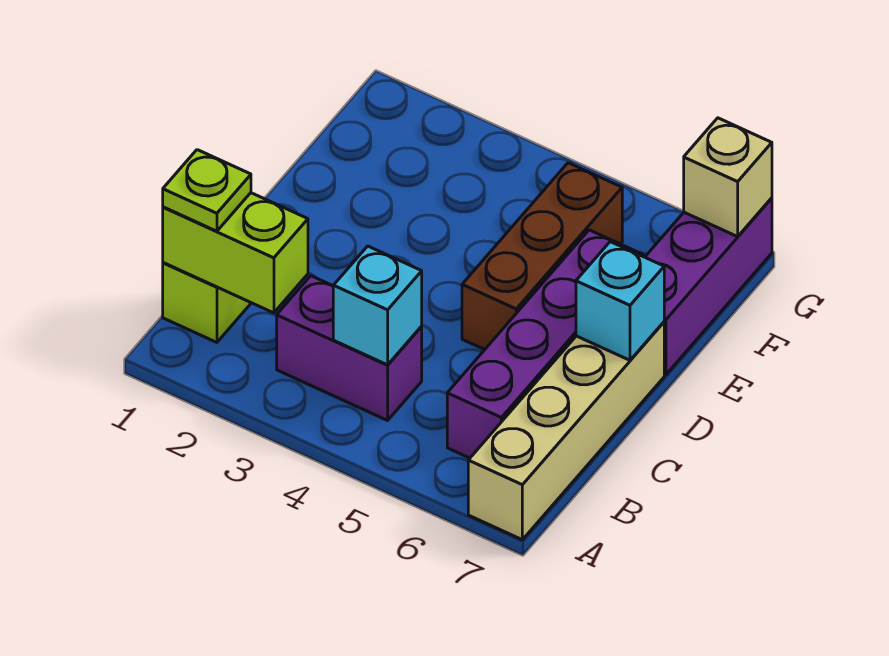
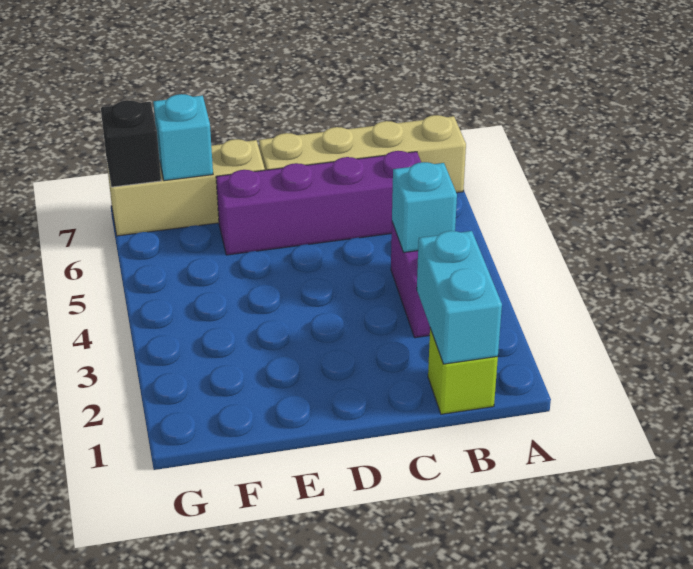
lime 1x2 brick [163,193,308,313] -> cyan 1x2 brick [417,231,502,364]
lime 1x1 plate [163,150,251,231] -> none
brown 1x3 brick [462,163,622,350] -> none
cyan 1x1 brick [576,242,664,360] -> cyan 1x1 brick moved to [153,94,213,181]
purple 1x3 brick [645,198,772,375] -> tan 1x3 brick [107,139,265,236]
tan 1x1 brick [684,118,772,237] -> black 1x1 brick [101,100,161,187]

